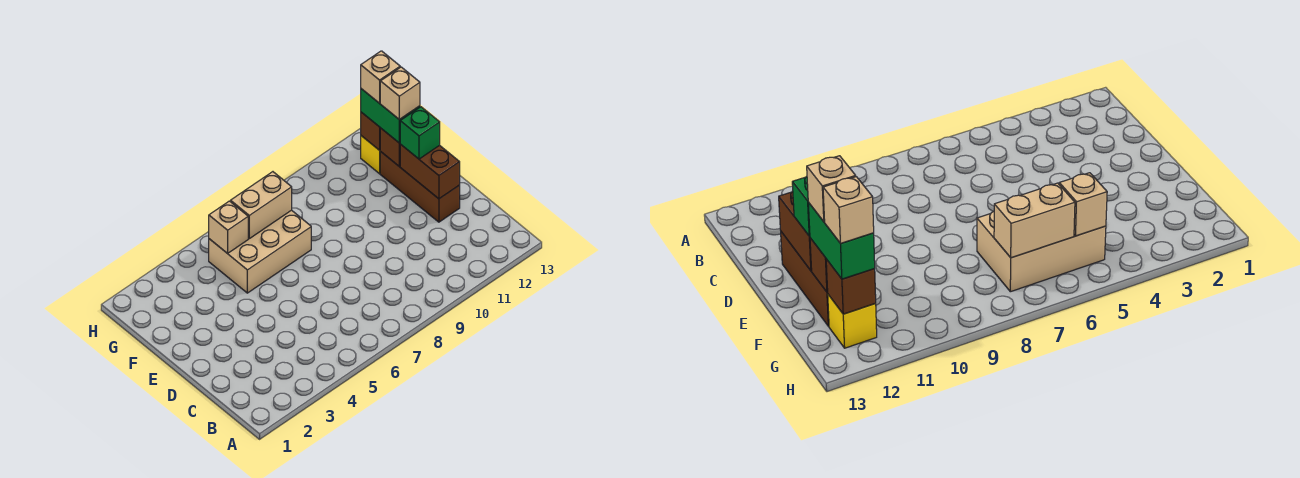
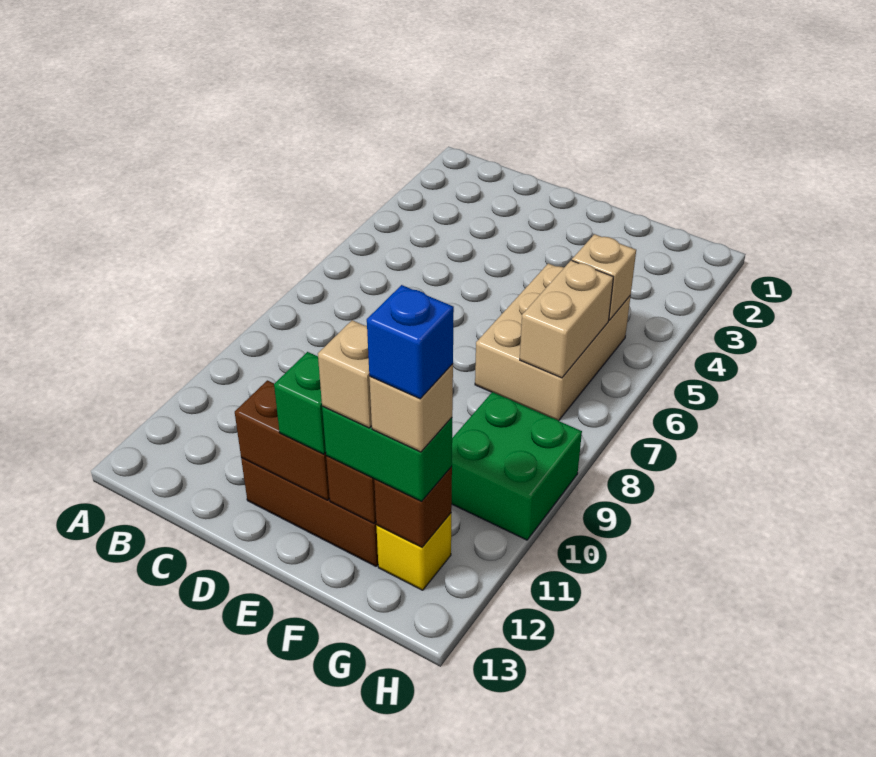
none -> green 2x2 brick [452,392,582,540]
none -> blue 1x1 brick [367,285,454,399]

